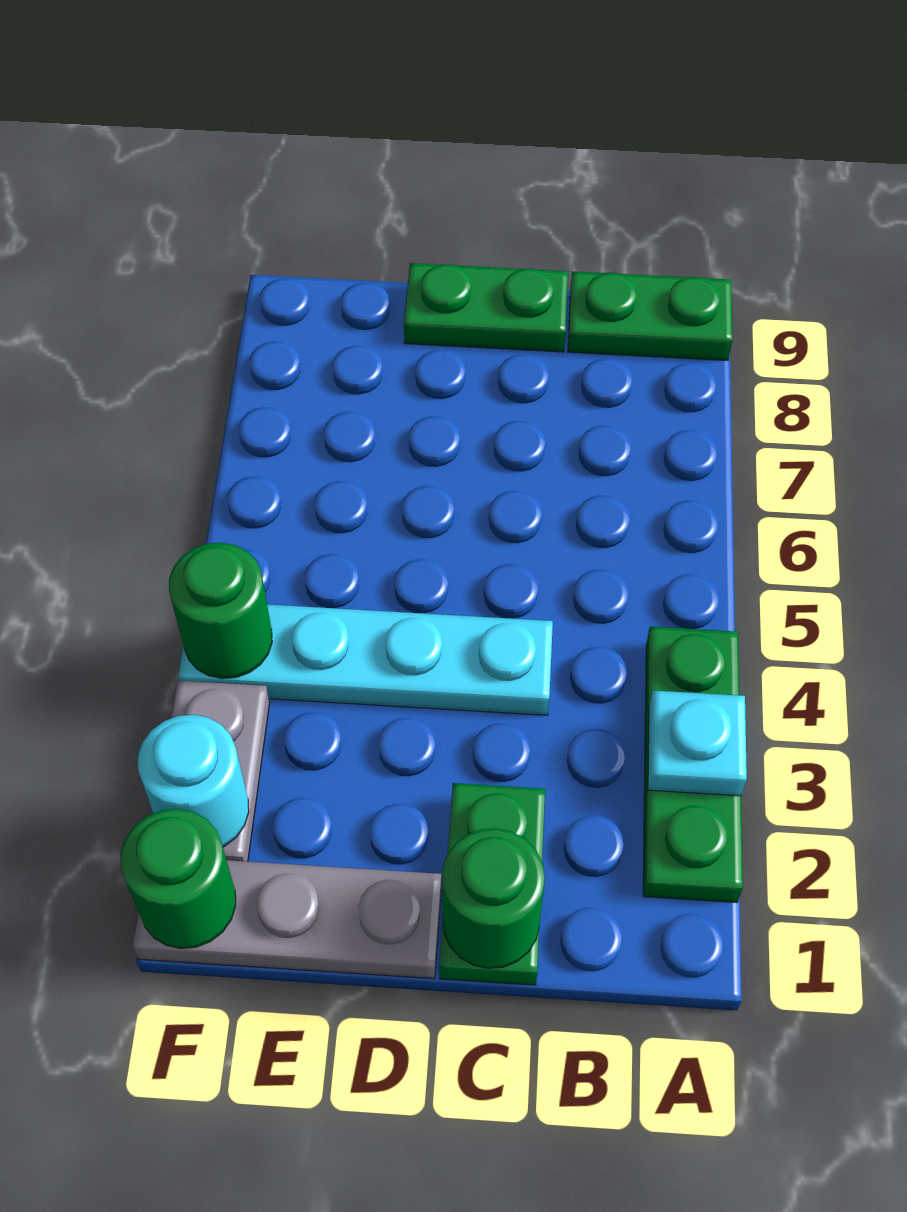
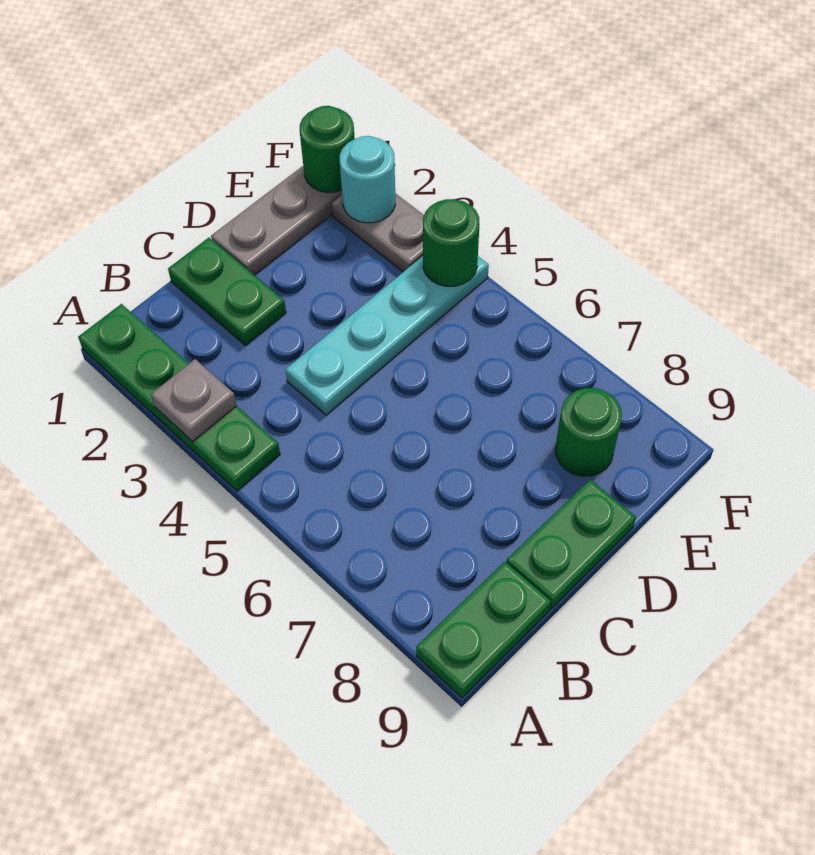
green 1x3 plate [643,627,743,902] -> green 1x4 plate [78,304,280,491]
cyan 1x1 plate [648,690,747,796] -> grey 1x1 plate [151,359,237,441]
green 1x1 round brick [442,828,545,968] -> green 1x1 round brick moved to [555,388,622,476]

